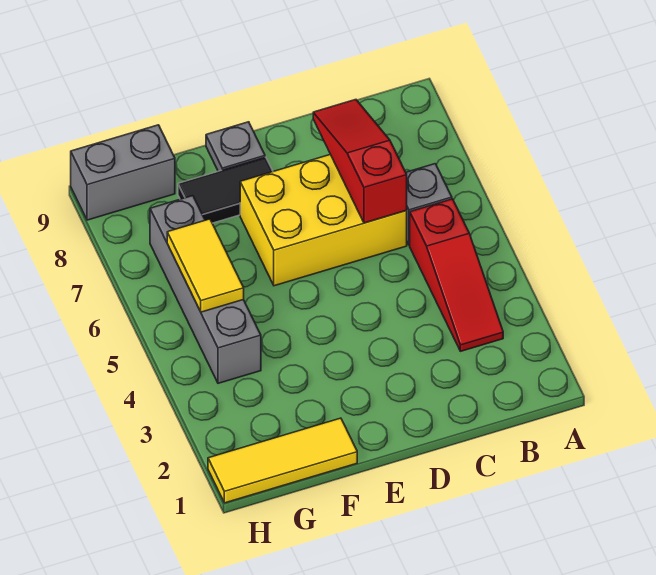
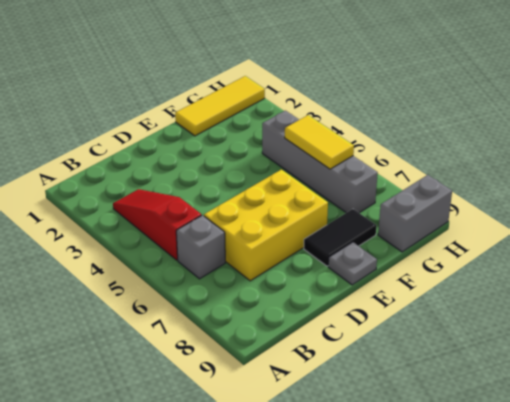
red 1x3 slope [313,100,407,223] -> none

